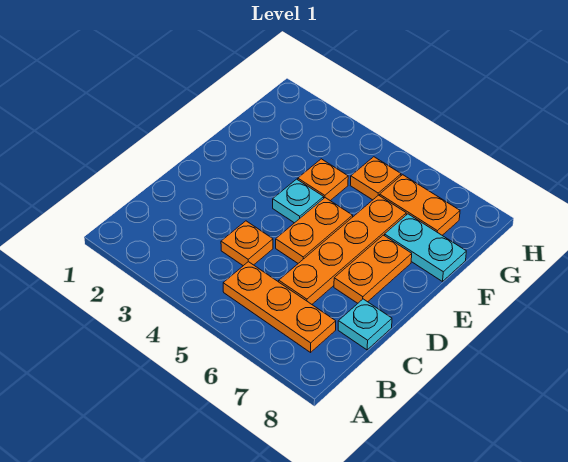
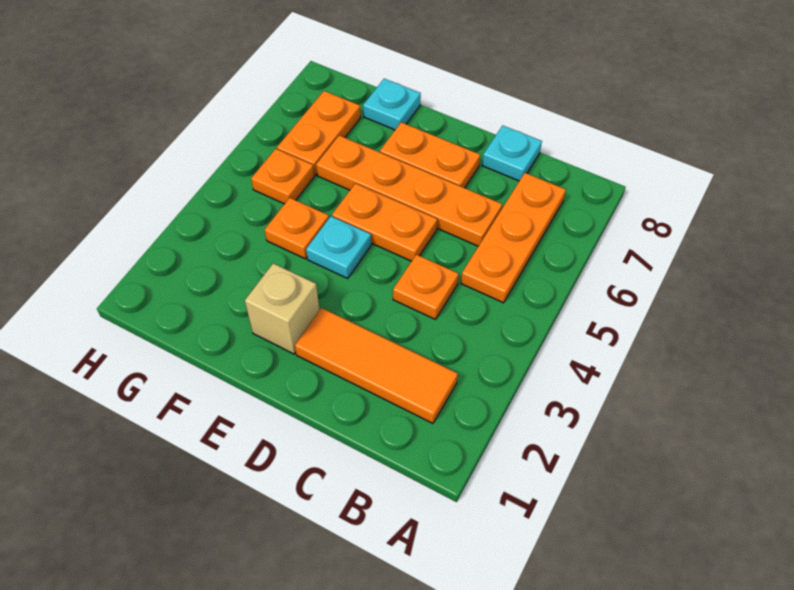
none -> orange 1x3 tile [295,308,458,423]
none -> tan 1x1 brick [245,263,319,354]
cyan 1x2 plate [384,214,466,282] -> cyan 1x1 plate [363,79,421,130]

